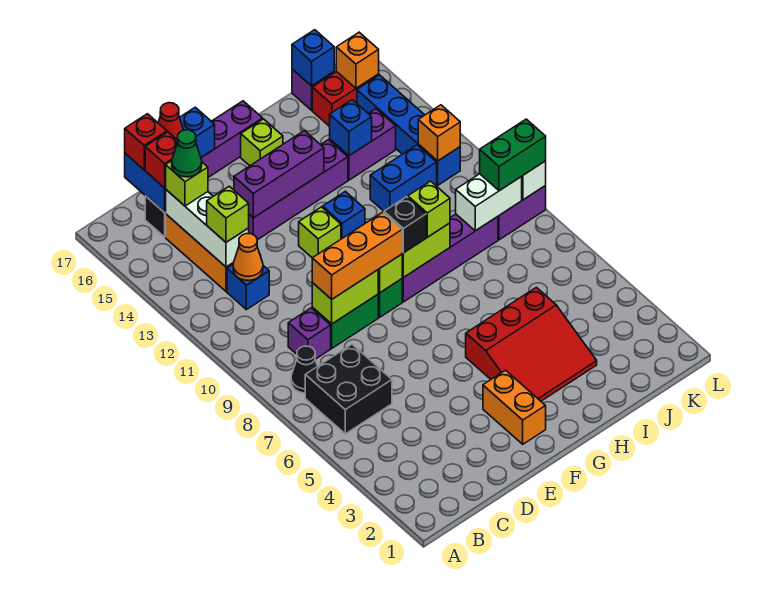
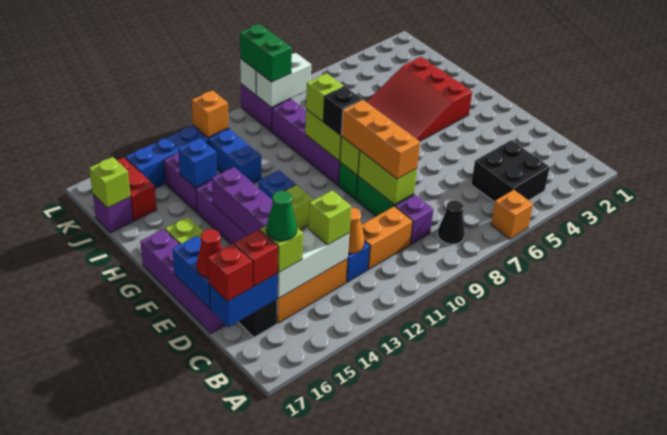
black 2x2 brick [305,344,392,434] -> black 2x2 brick moved to [471,140,550,202]
orange 1x2 brick [483,370,546,444] -> orange 1x2 brick moved to [362,206,413,269]
red 3x3 slope [466,287,597,401] -> red 3x3 slope turned to [367,57,472,141]
white 1x2 brick [456,174,522,231] -> white 1x2 brick turned to [256,53,311,107]
blue 1x1 brick [292,30,334,86] -> lime 1x1 brick [89,157,131,208]
orange 1x1 brick [336,32,379,88] -> orange 1x1 brick moved to [491,190,533,239]

